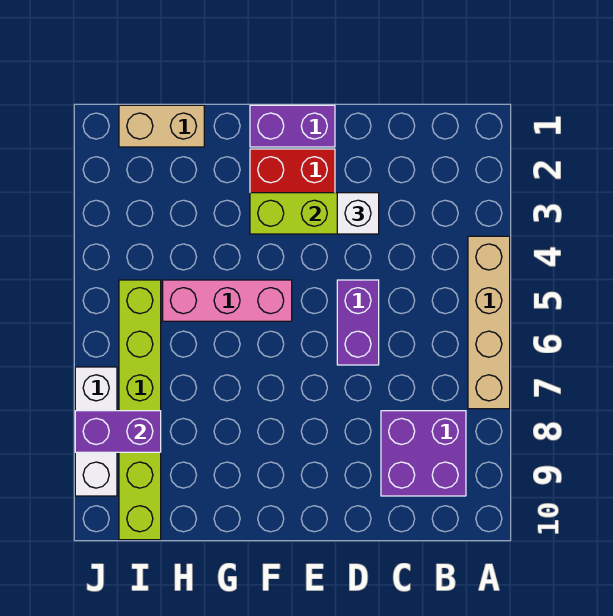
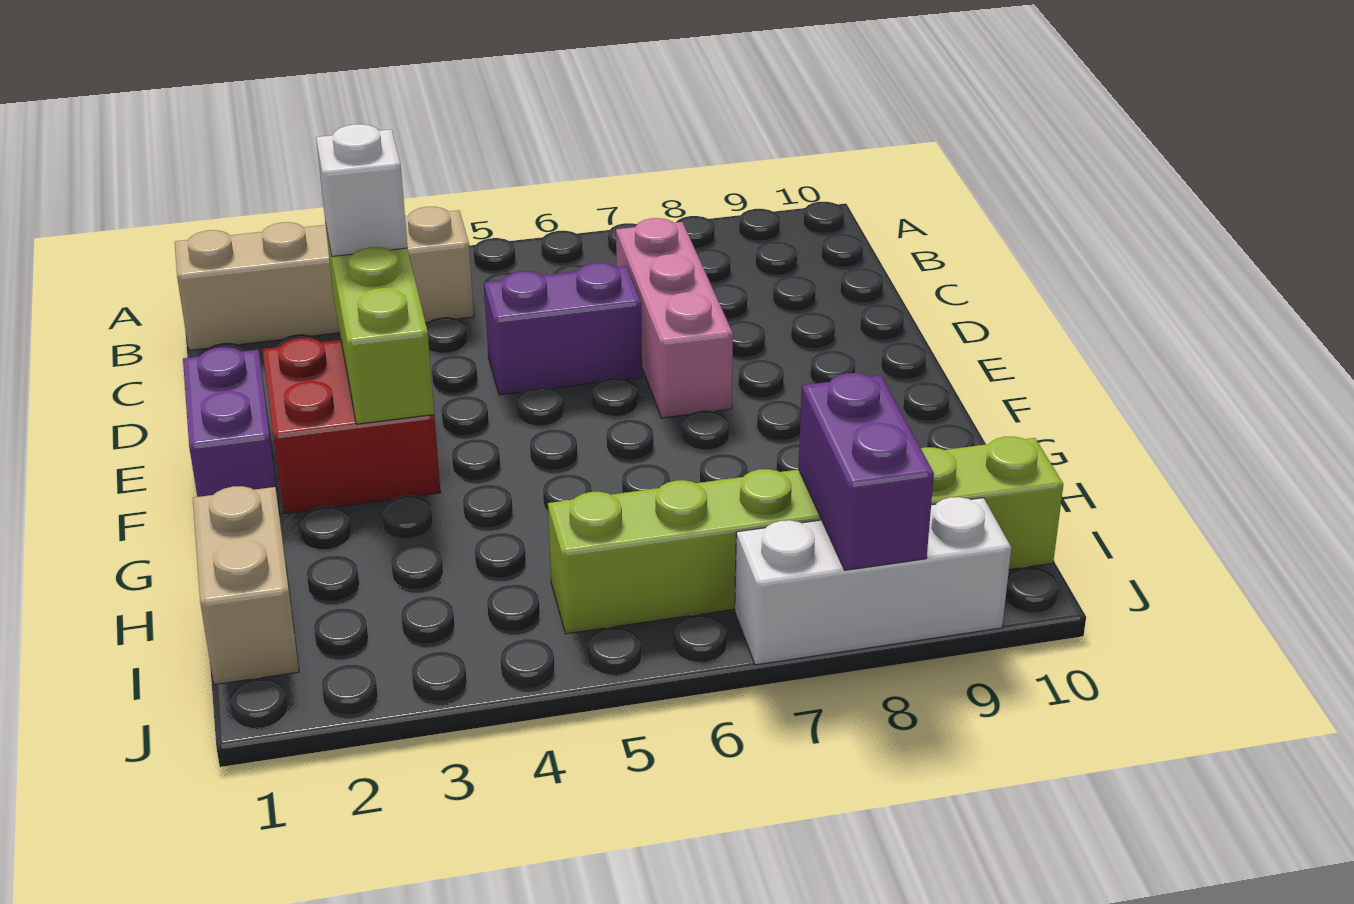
tan 1x4 brick [468,236,510,409] -> tan 1x4 brick moved to [175,207,474,350]
purple 2x2 brick [381,411,466,496] -> none
pink 1x3 brick [163,280,292,321] -> pink 1x3 brick moved to [616,218,733,418]

